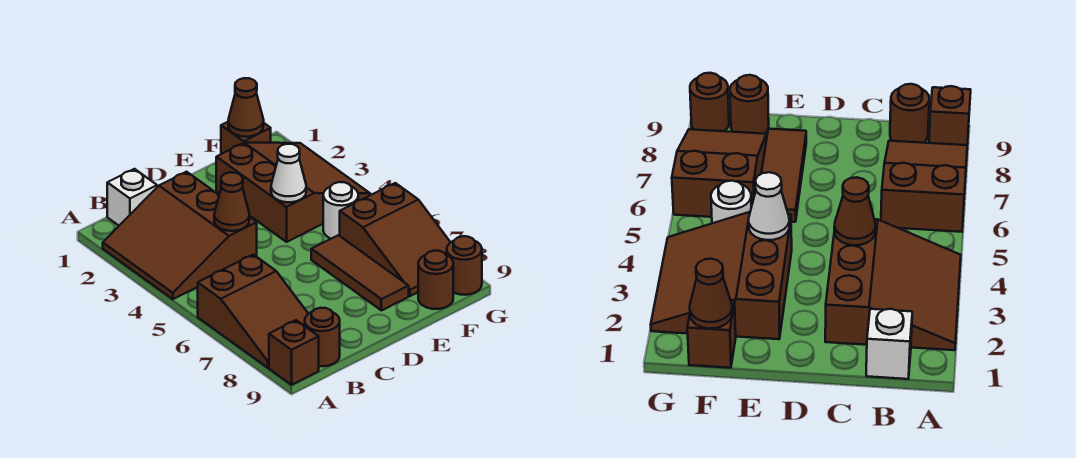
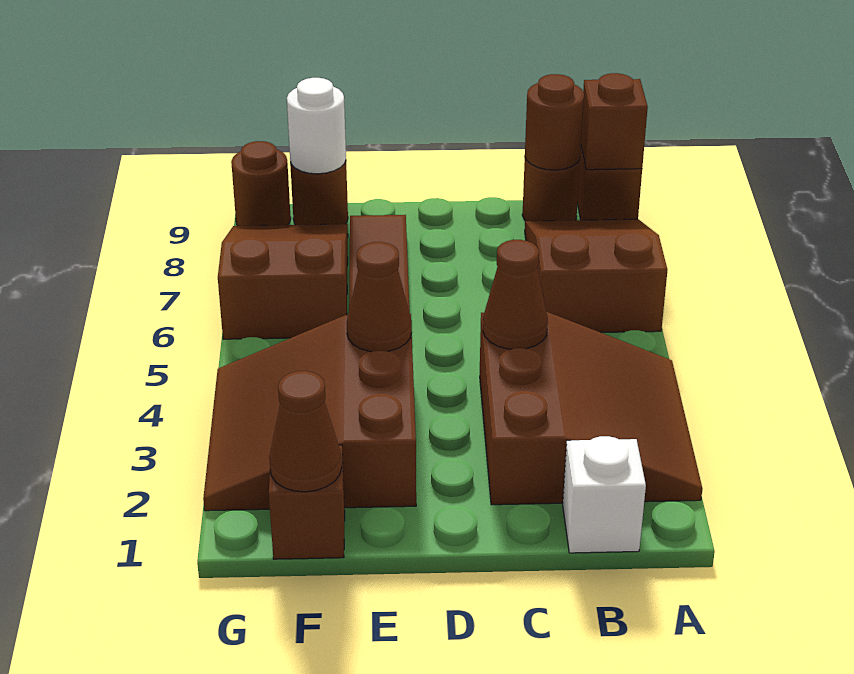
none -> brown 1x1 brick [581,73,648,170]
none -> brown 1x1 round brick [525,74,584,170]
white 1x1 cone [271,144,306,202] -> brown 1x1 cone [347,242,412,352]
white 1x1 round brick [323,182,358,239] -> white 1x1 round brick moved to [287,78,346,174]

